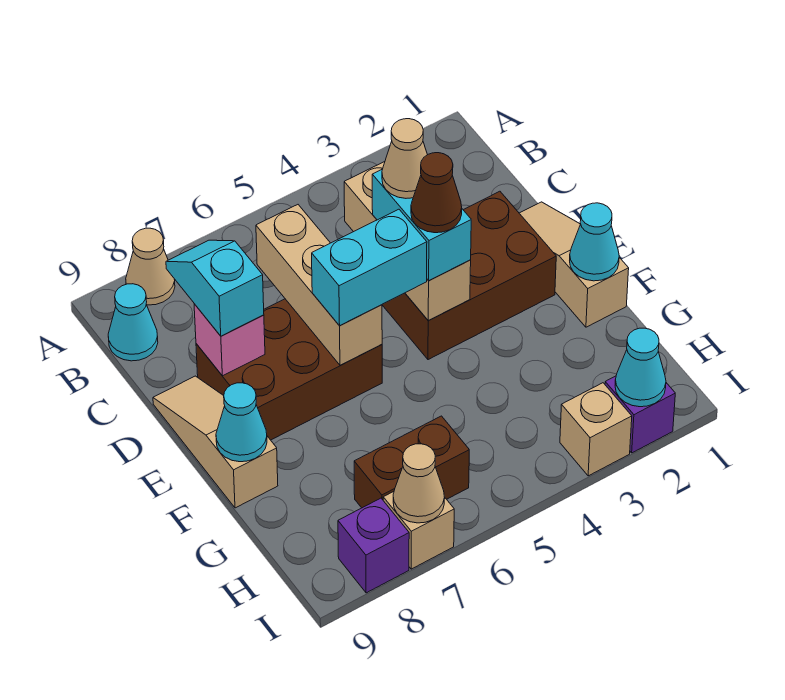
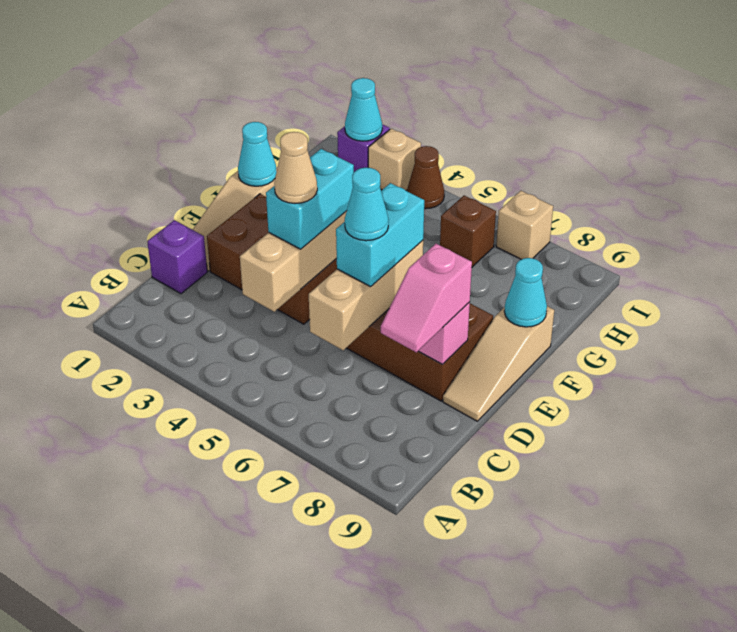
tan 1x1 cone [126,228,175,305] -> none
cyan 1x1 cone [108,284,158,361] -> cyan 1x1 cone moved to [345,168,389,241]
cyan 1x2 slope [166,240,264,336] -> pink 1x2 slope [381,244,472,352]
brown 1x1 cone [411,153,462,233] -> brown 1x1 cone moved to [407,146,444,209]
cyan 1x2 brick [312,209,427,326] -> cyan 1x2 brick turned to [336,183,424,287]
brown 1x2 brick [354,416,469,508] -> brown 1x1 brick [440,196,496,267]
tan 1x1 cone [393,444,445,523] -> none
purple 1x1 brick [338,498,409,593] -> purple 1x1 brick moved to [147,220,207,294]

